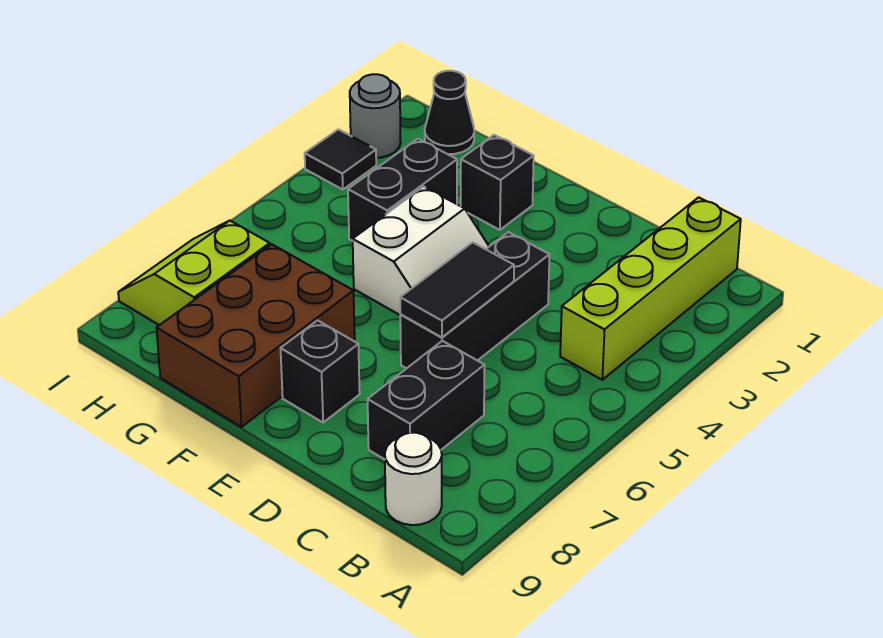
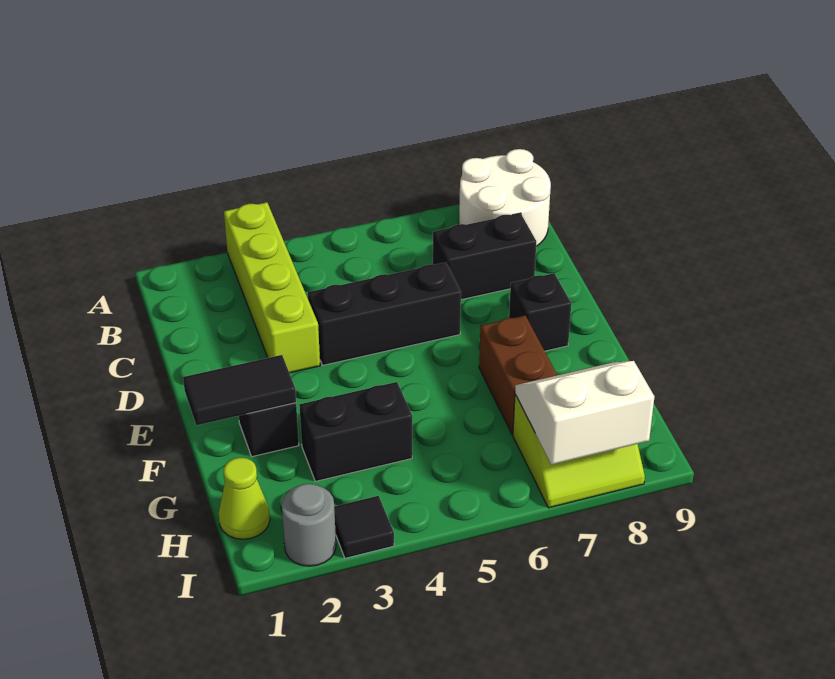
lime 1x4 brick [560,197,741,380] -> lime 1x4 brick turned to [224,202,320,373]
white 1x1 round brick [385,433,442,525] -> white 2x2 round brick [459,149,551,246]
black 1x2 tile [400,242,514,337] -> black 1x2 tile moved to [183,355,296,425]
white 2x2 slope [353,187,489,315] -> white 2x2 slope moved to [515,361,655,465]
brown 2x3 brick [157,244,355,427] -> brown 1x2 brick [479,315,557,435]
black 1x1 cone [425,71,474,154] -> lime 1x1 cone [219,458,270,539]

